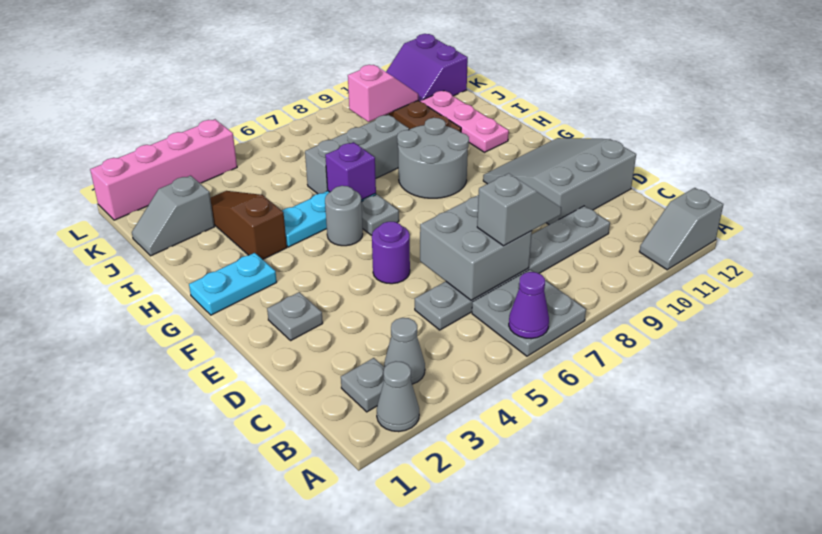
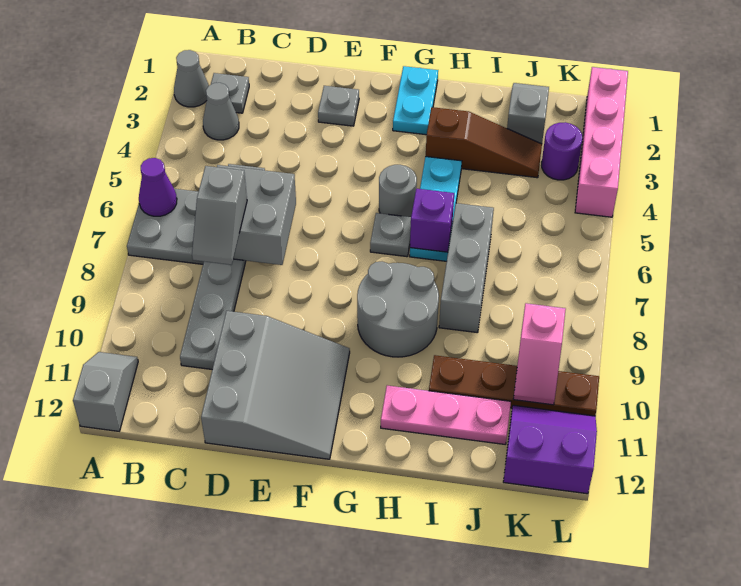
purple 1x1 round brick [372,222,410,284] -> purple 1x1 round brick moved to [542,122,583,180]

